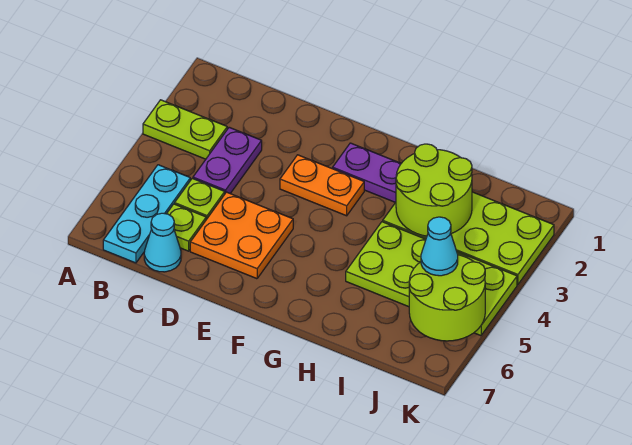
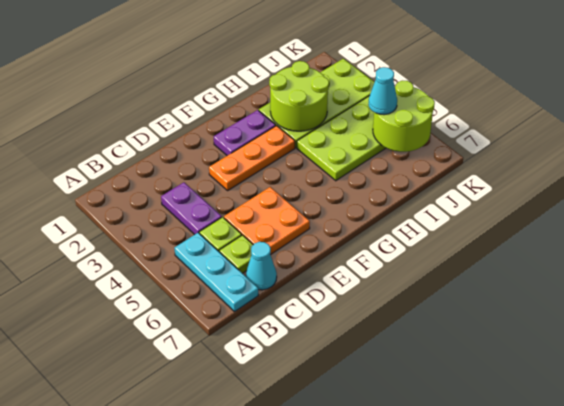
lime 1x2 plate [143,100,227,159] -> none
orange 1x2 plate [280,155,364,216] -> orange 1x3 plate [209,126,295,190]

